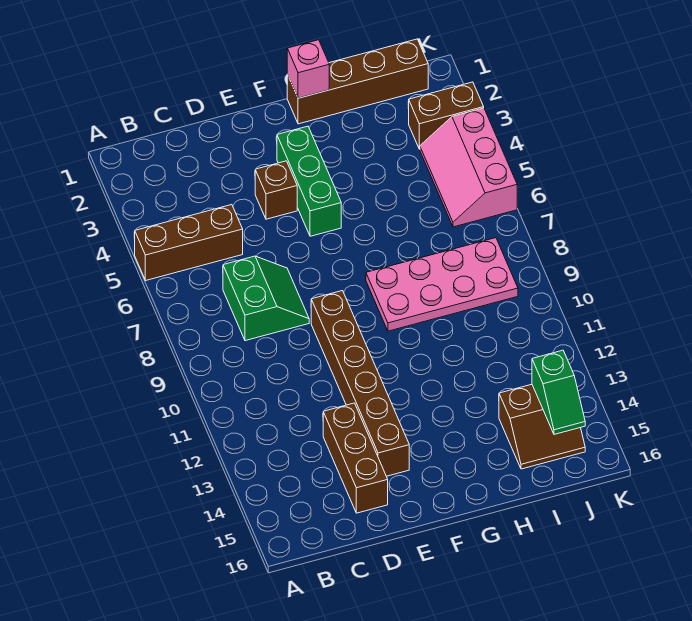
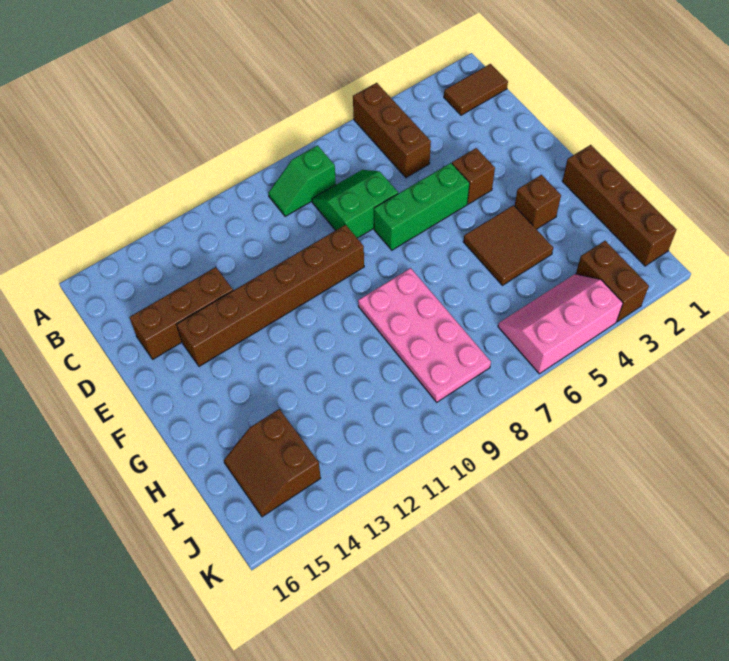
none -> brown 1x2 tile [444,64,508,115]
green 2x2 slope [223,256,309,341] -> green 2x2 slope turned to [312,170,398,238]
green 1x3 brick [277,126,341,236] -> green 1x3 brick moved to [374,163,470,250]
pink 1x1 brick [287,40,329,98] -> none
none -> brown 1x1 brick [515,175,561,229]
none -> brown 2x2 tile [463,205,553,285]
green 1x2 slope [532,350,585,434] -> green 1x2 slope moved to [268,145,336,217]

